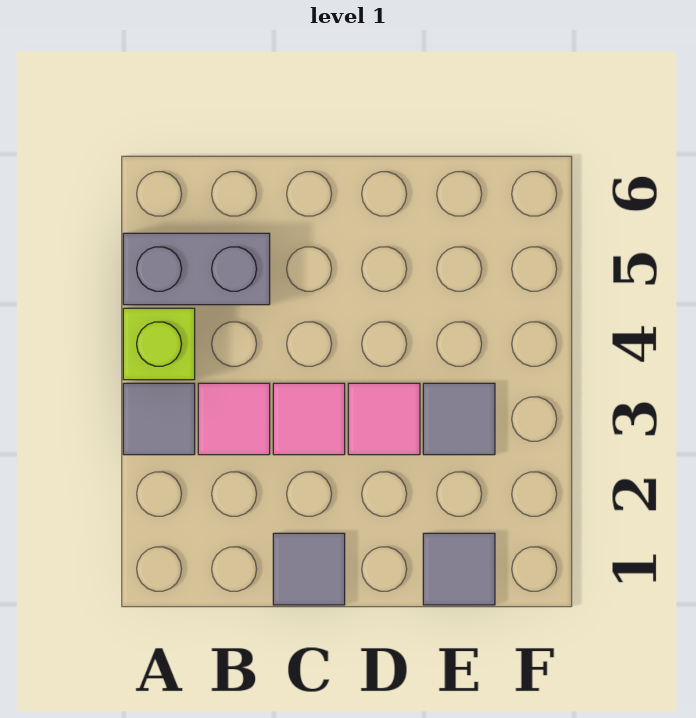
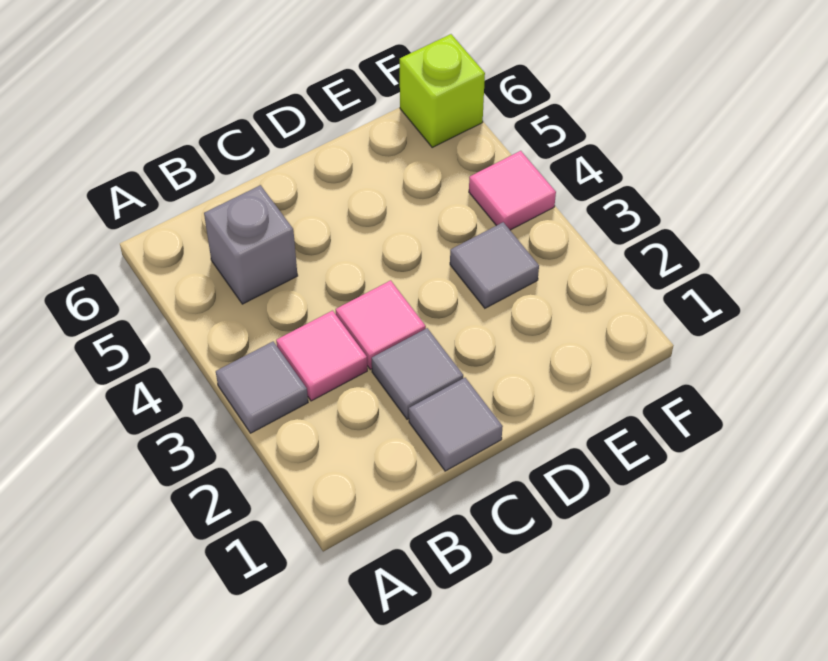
lime 1x1 brick [123,308,195,380] -> lime 1x1 brick moved to [400,34,485,147]
grey 1x2 brick [123,233,270,305] -> grey 1x1 brick [204,185,298,304]
pink 1x1 tile [348,383,420,455] -> pink 1x1 tile moved to [469,151,556,230]
grey 1x1 tile [423,533,495,605] -> grey 1x1 tile moved to [372,328,463,419]

